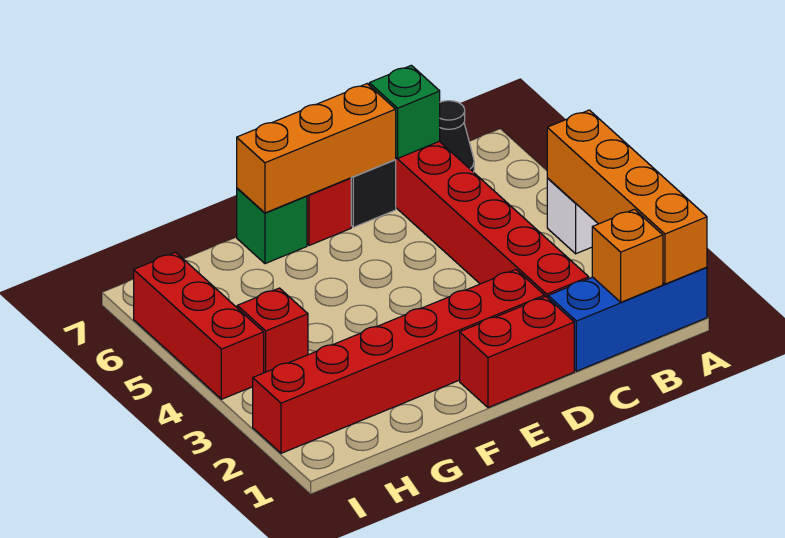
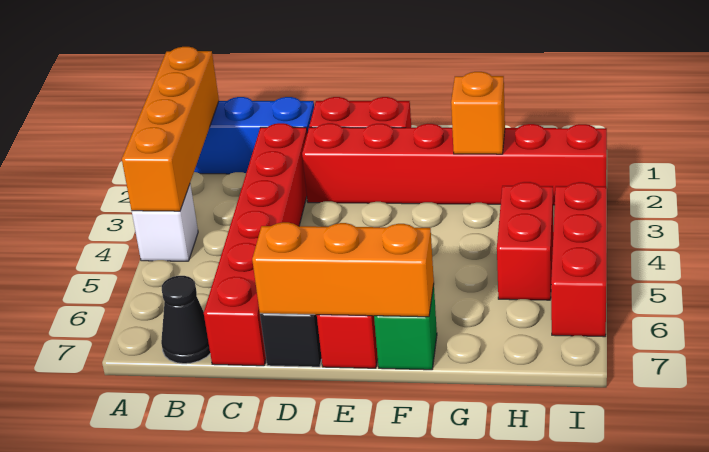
orange 1x1 brick [592,209,663,302] -> orange 1x1 brick moved to [451,72,505,154]
green 1x1 brick [369,65,440,158] -> none
red 1x1 brick [237,288,308,373] -> red 1x2 brick [497,182,553,300]

